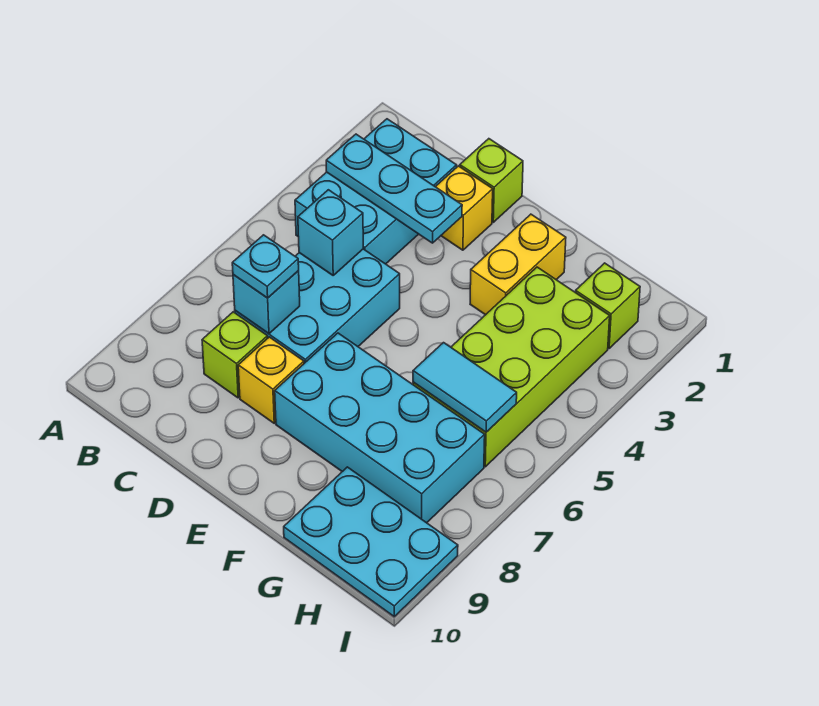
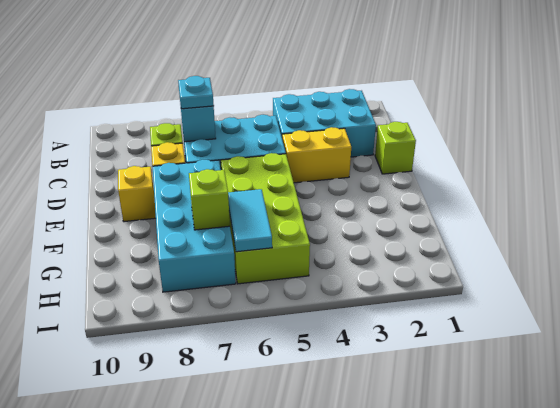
cyan 1x3 plate [326,134,462,243] -> none
cyan 1x1 brick [298,190,363,275] -> none
yellow 1x1 brick [436,166,493,250] -> yellow 1x1 brick moved to [118,166,156,222]
yellow 1x2 brick [470,214,566,315] -> yellow 1x2 brick moved to [282,127,351,183]
lime 2x4 brick [413,267,610,467] -> lime 2x4 brick turned to [221,153,310,284]
cyan 2x3 plate [284,467,458,617] -> none
lime 1x1 brick [575,263,640,348] -> lime 1x1 brick moved to [189,169,230,230]

